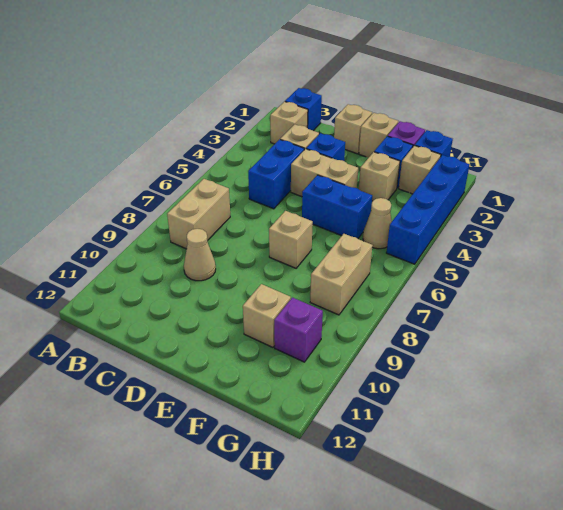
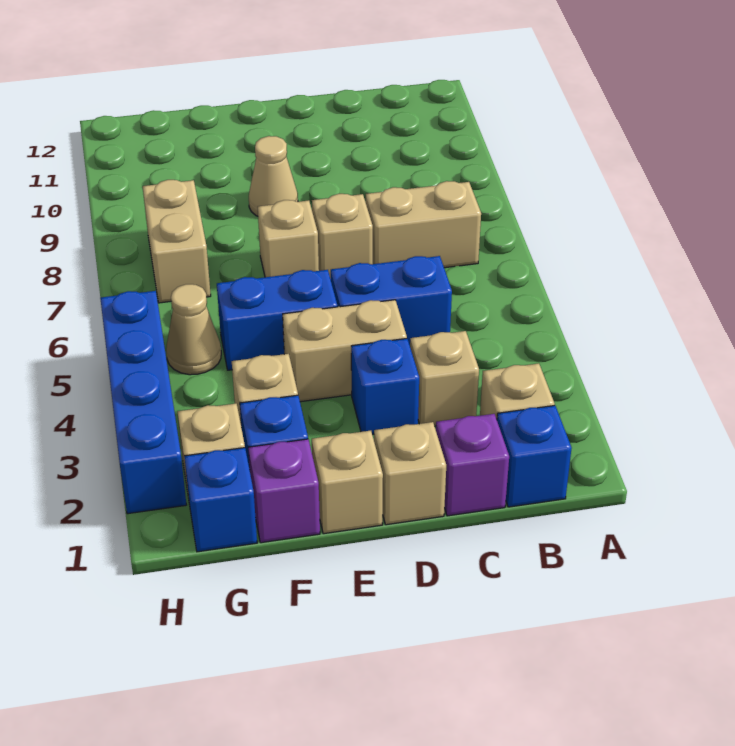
tan 1x2 brick [167,179,230,249] -> tan 1x2 brick turned to [366,181,481,268]
blue 1x2 brick [248,139,304,209] -> blue 1x2 brick turned to [331,256,452,345]
tan 1x1 cone [184,229,216,281] -> tan 1x1 cone moved to [249,136,298,216]
tan 1x1 brick [243,284,291,347] -> tan 1x1 brick moved to [312,194,373,279]
purple 1x1 brick [274,297,323,362] -> purple 1x1 brick moved to [436,414,509,516]

